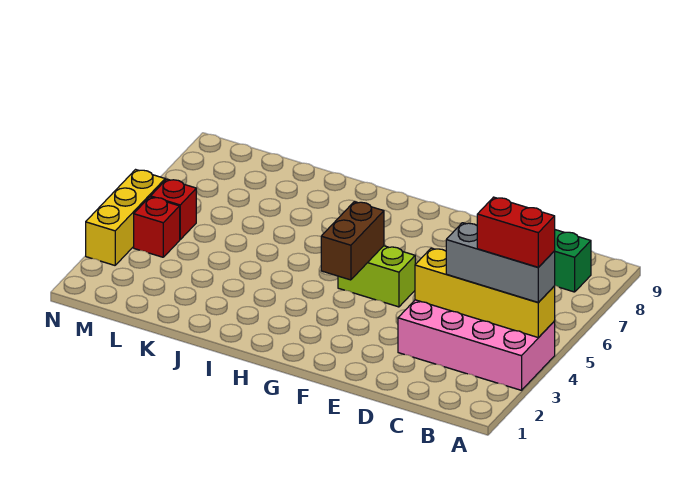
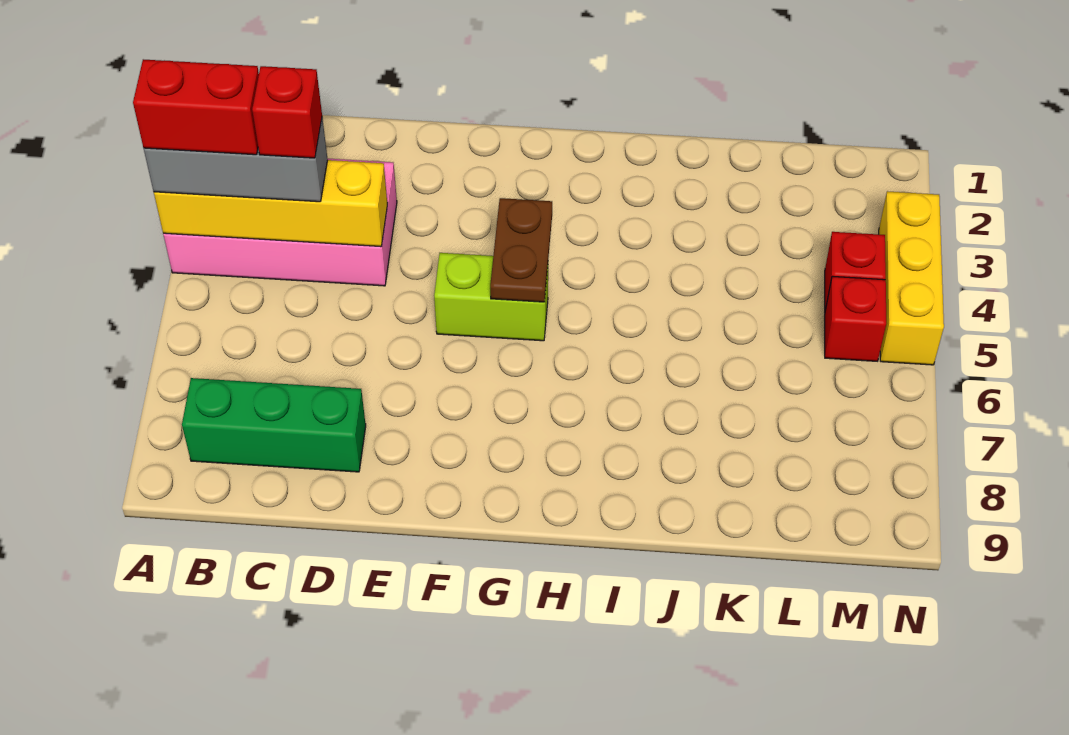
none -> red 1x1 brick [252,66,322,158]
brown 1x2 brick [321,202,384,280] -> brown 1x2 plate [490,198,552,302]

